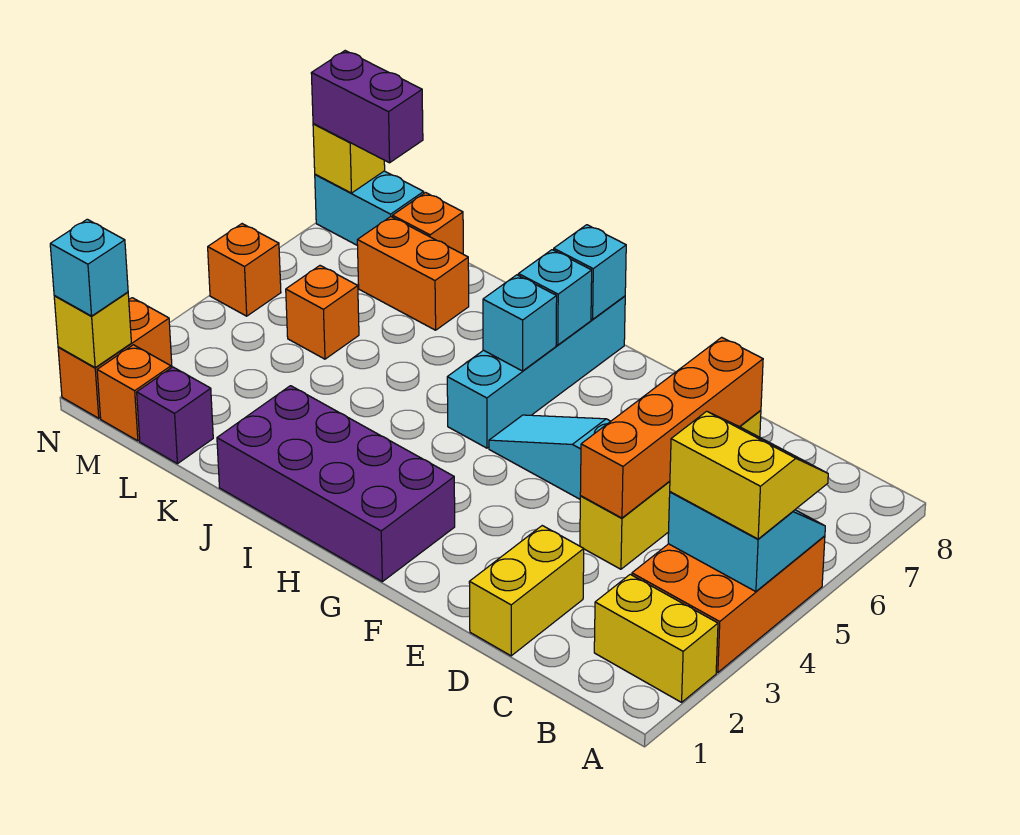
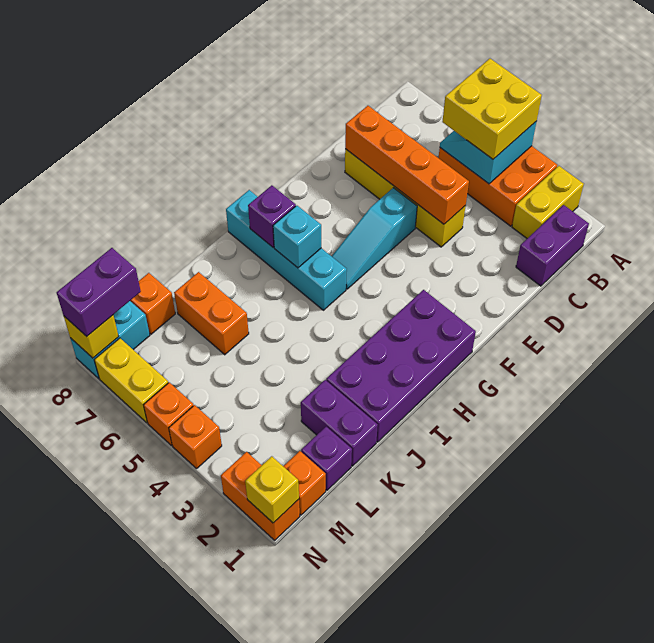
yellow 2x2 slope [670,411,828,539] -> yellow 2x2 brick [442,59,542,159]
none -> purple 1x2 brick [516,205,589,286]
yellow 1x2 brick [469,526,584,656] -> yellow 1x2 brick moved to [94,338,168,423]
cyan 1x1 brick [518,250,592,345] -> purple 1x1 brick [248,185,296,247]
cyan 1x1 brick [554,225,626,319] -> none
none -> purple 1x2 brick [301,380,378,466]
orange 1x2 brick [357,217,469,330] -> orange 1x2 brick turned to [174,272,249,355]
orange 1x1 brick [286,266,359,359] -> orange 1x1 brick moved to [169,405,222,469]
cyan 1x1 brick [50,219,128,316] -> none

